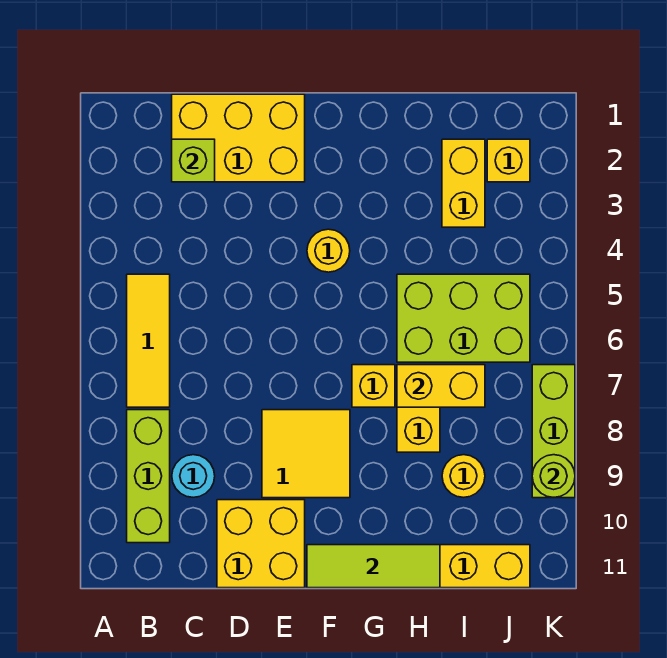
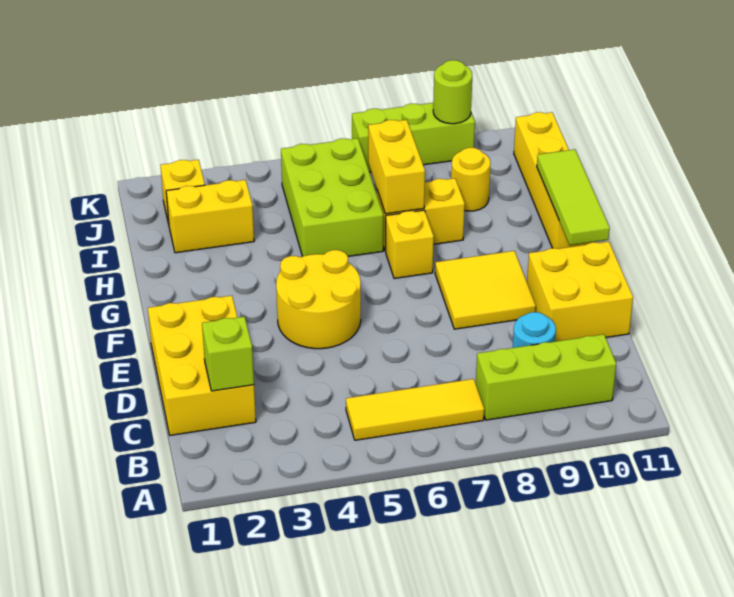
yellow 1x1 round brick [307,229,350,272] -> yellow 2x2 round brick [276,250,361,349]

